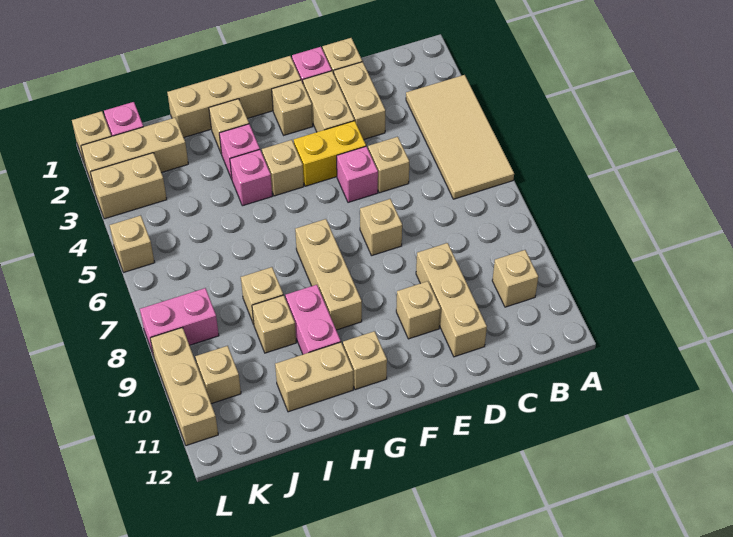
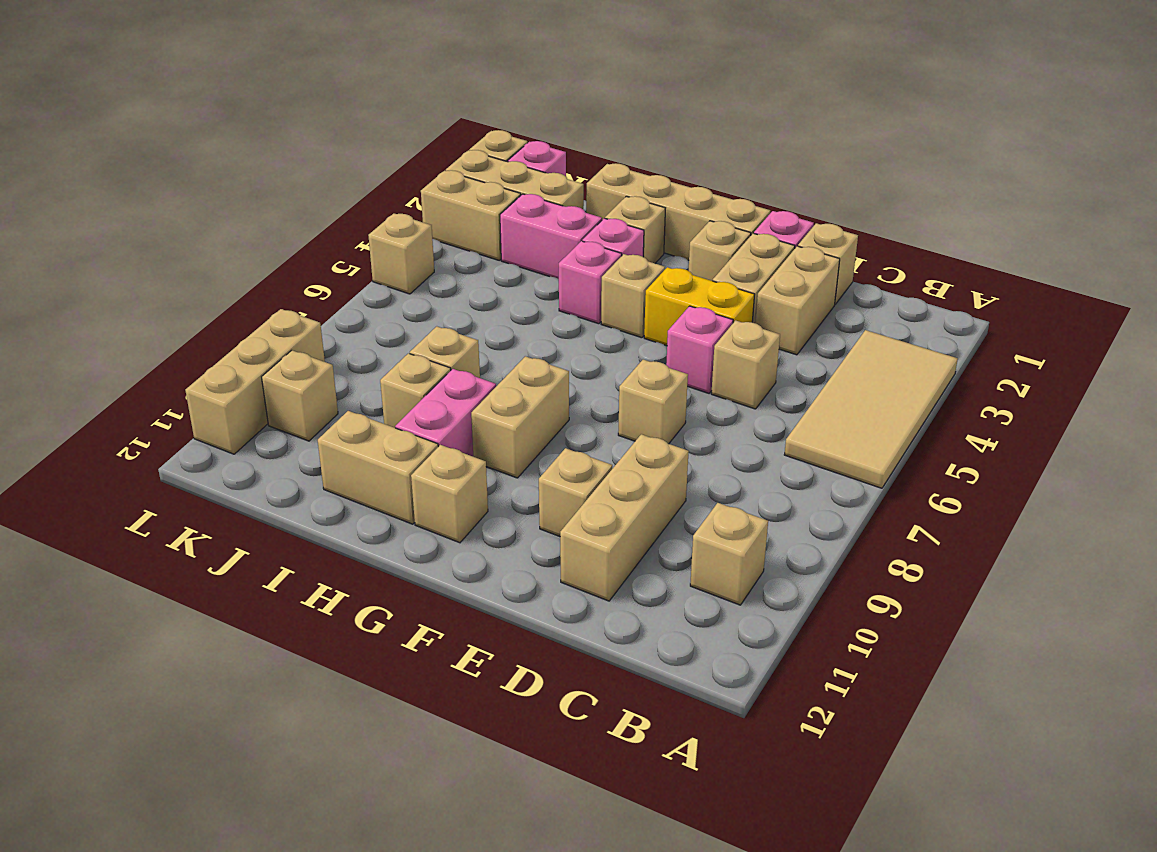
tan 1x3 brick [295,219,362,330] -> tan 1x2 brick [471,356,569,478]
pink 1x2 brick [140,288,219,353] -> pink 1x2 brick moved to [500,194,602,279]

